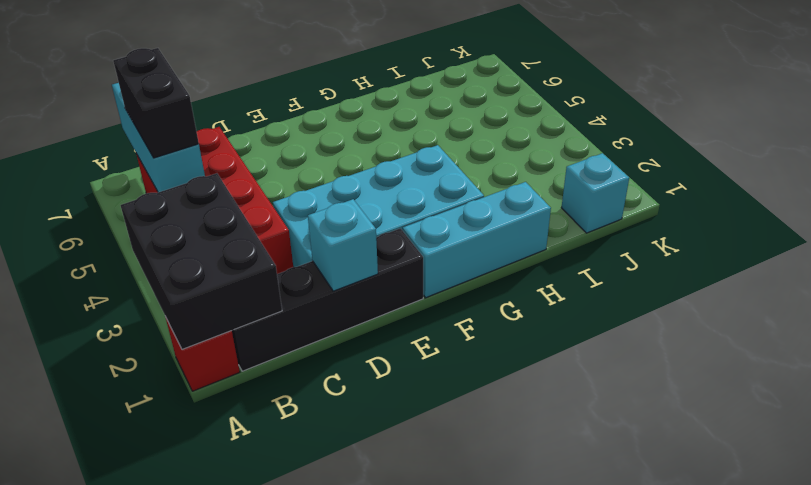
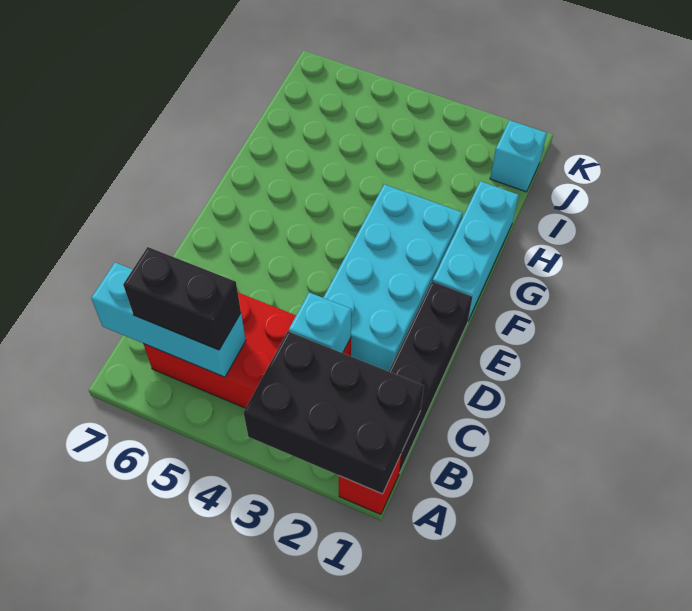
cyan 1x1 brick [308,199,378,291] -> cyan 1x1 brick moved to [289,292,351,353]

